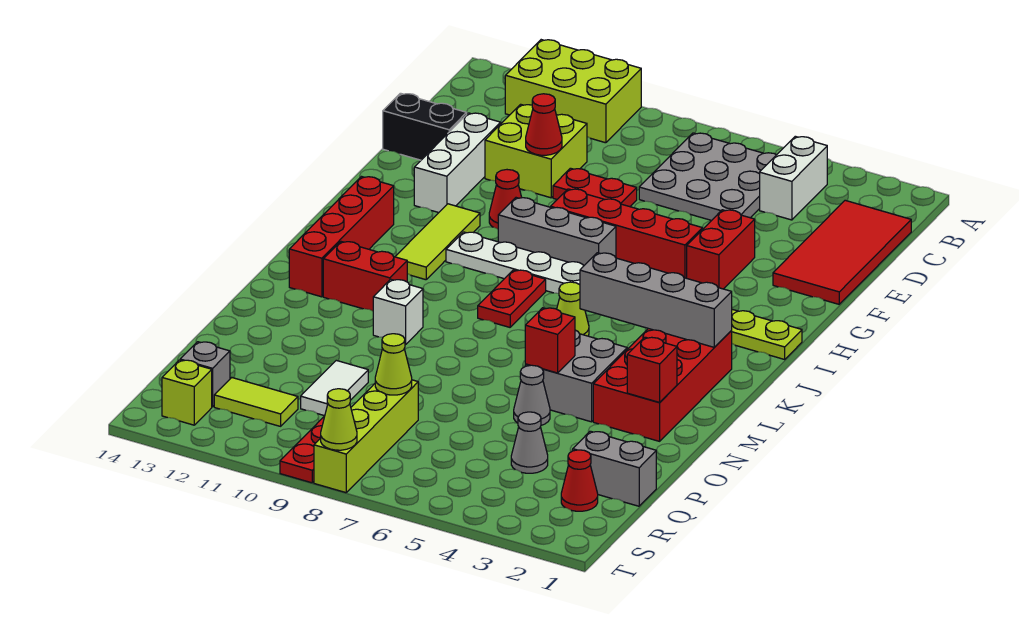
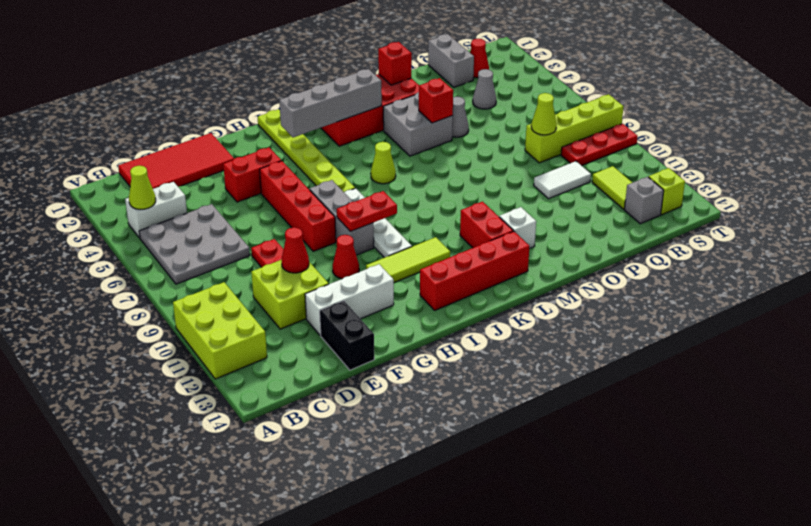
red 1x2 plate [478,270,546,327] -> red 1x2 plate moved to [337,191,397,231]
grey 1x4 brick [580,253,732,347] -> grey 1x4 brick turned to [279,69,382,137]
white 1x1 brick [373,279,423,345] -> white 1x1 brick moved to [499,207,536,249]
lime 1x1 cone [321,389,357,450] -> lime 1x1 cone moved to [129,166,156,210]

